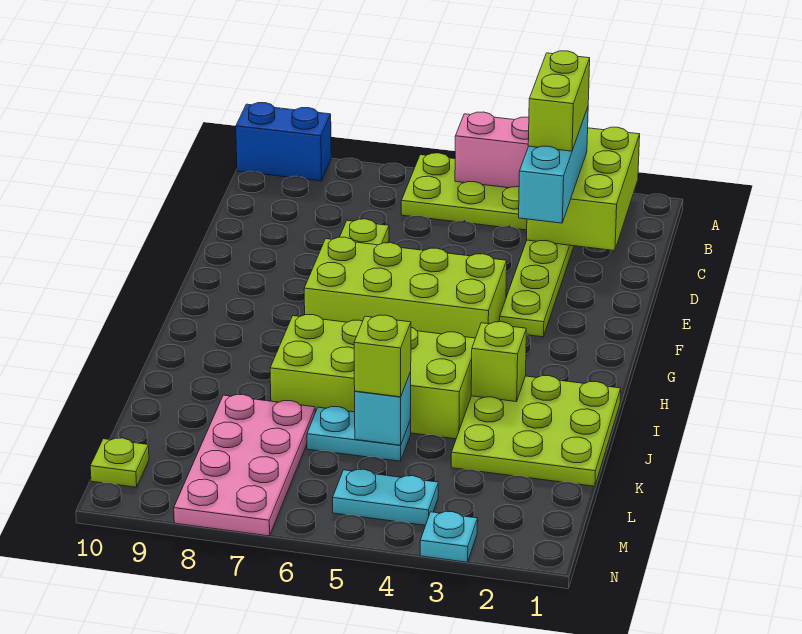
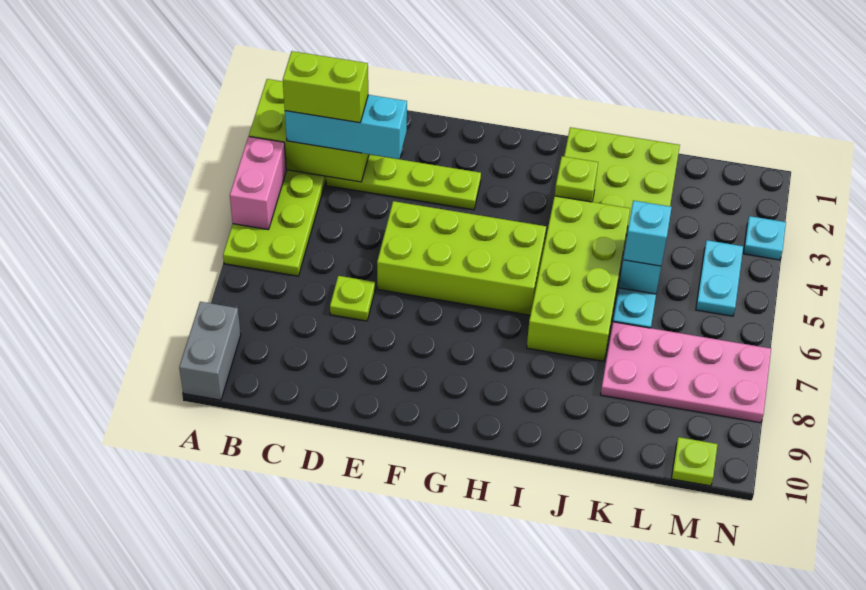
blue 1x2 brick [236,103,331,181] -> grey 1x2 brick [179,302,241,400]
lime 2x4 brick [304,237,507,338] -> lime 2x4 brick turned to [377,201,546,315]
lime 1x1 brick [354,315,411,397] -> cyan 1x1 brick [623,201,672,266]

